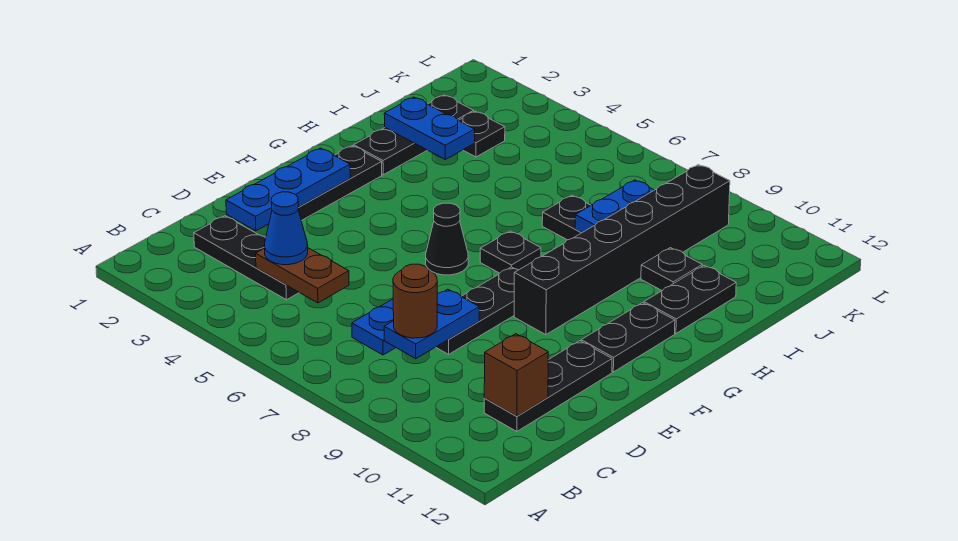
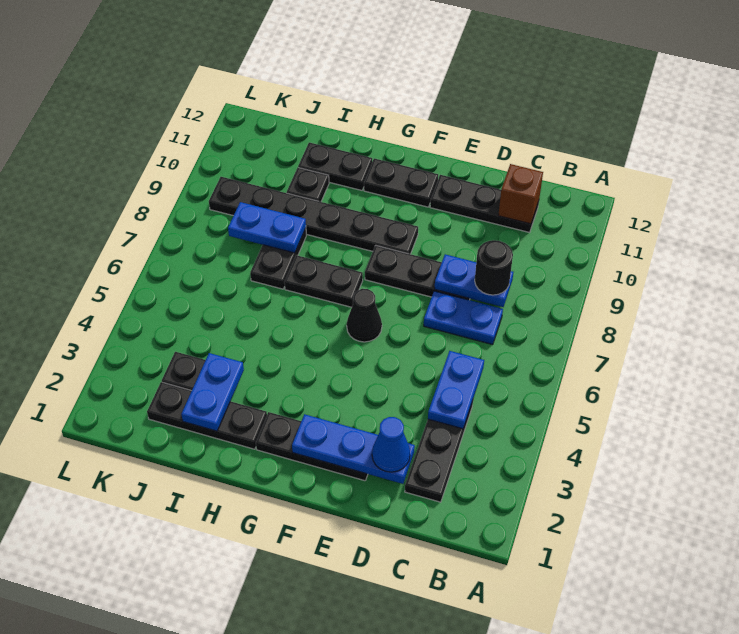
brown 1x2 plate [256,248,349,303] -> blue 1x2 plate [428,351,484,429]
blue 1x1 cone [265,192,308,265] -> blue 1x1 cone moved to [372,417,410,472]
brown 1x1 round brick [393,264,437,338] -> black 1x1 round brick [475,240,513,295]
black 1x6 brick [514,165,730,335] -> black 1x6 plate [209,177,418,254]
black 1x1 plate [480,231,541,273] -> black 1x2 plate [284,255,363,307]

